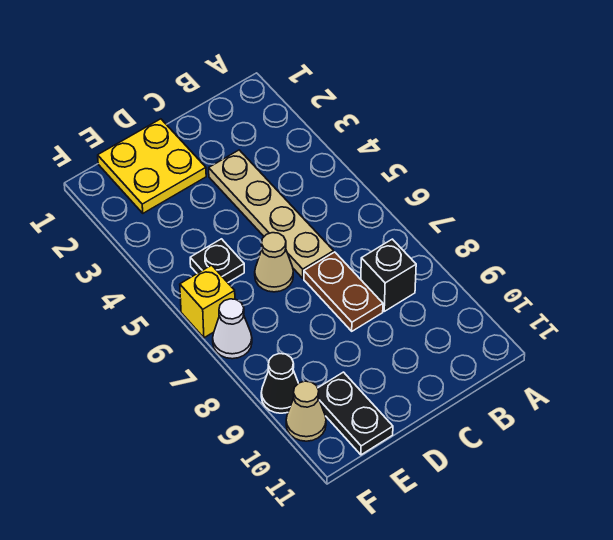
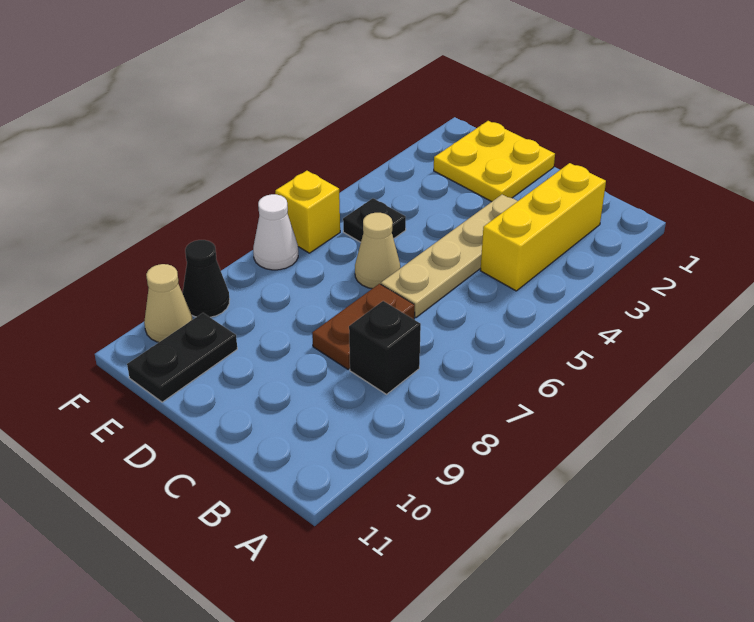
none -> yellow 1x3 brick [480,163,606,291]

